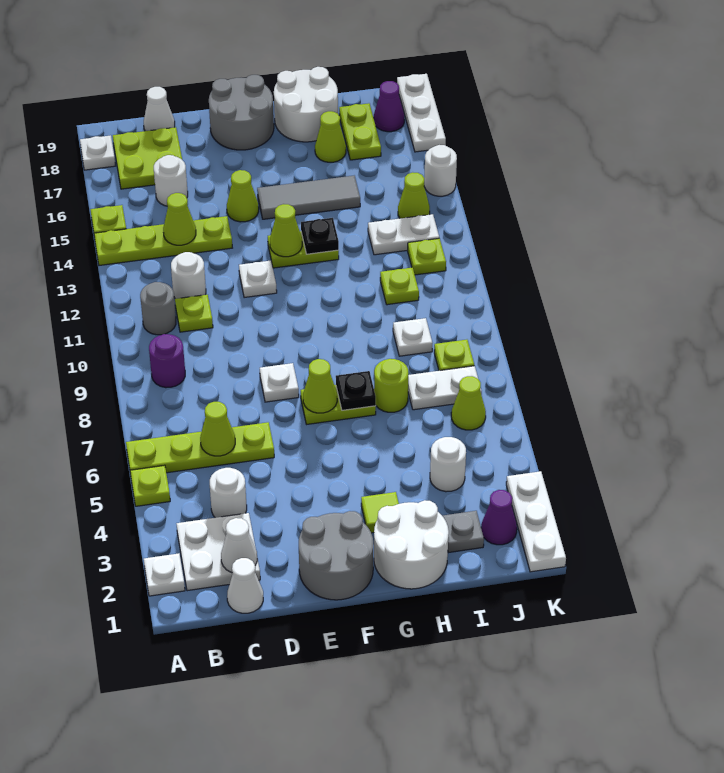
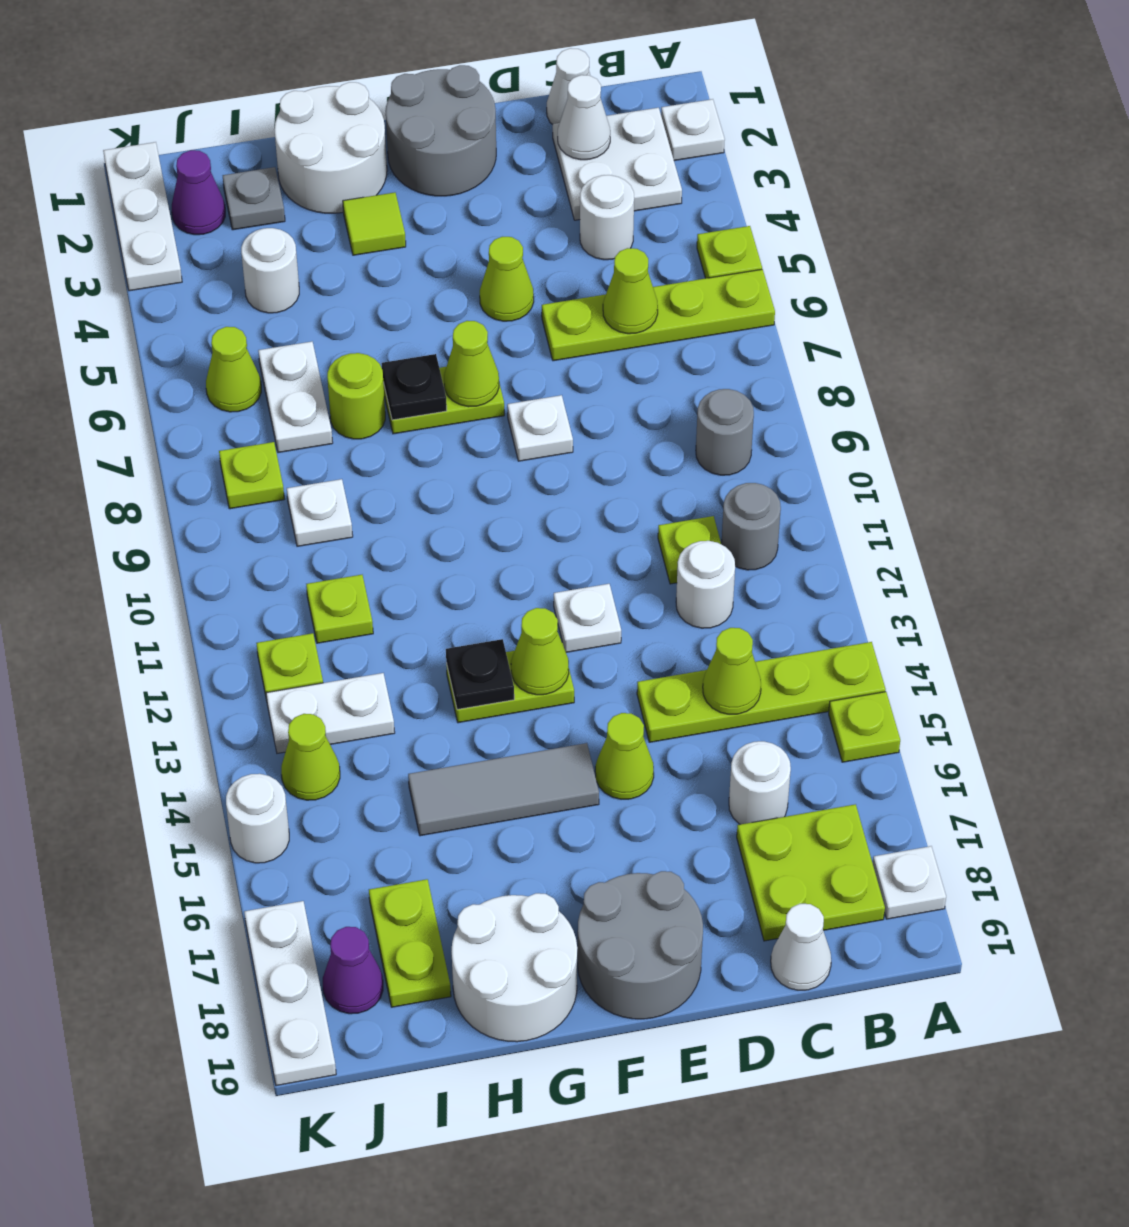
purple 1x1 round brick [149,334,185,388] -> grey 1x1 round brick [696,389,754,475]
lime 1x1 cone [315,111,346,162] -> lime 1x1 cone moved to [480,237,534,321]
white 1x2 plate [408,366,482,410] -> white 1x2 plate turned to [258,342,333,453]

